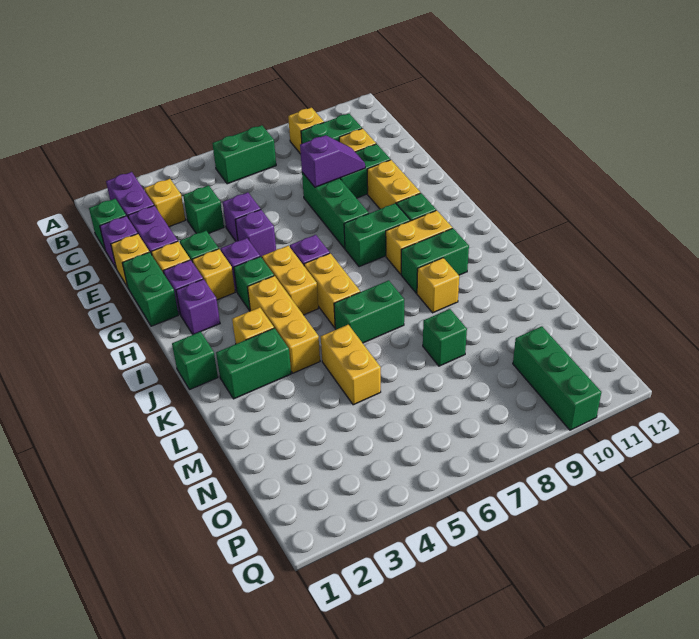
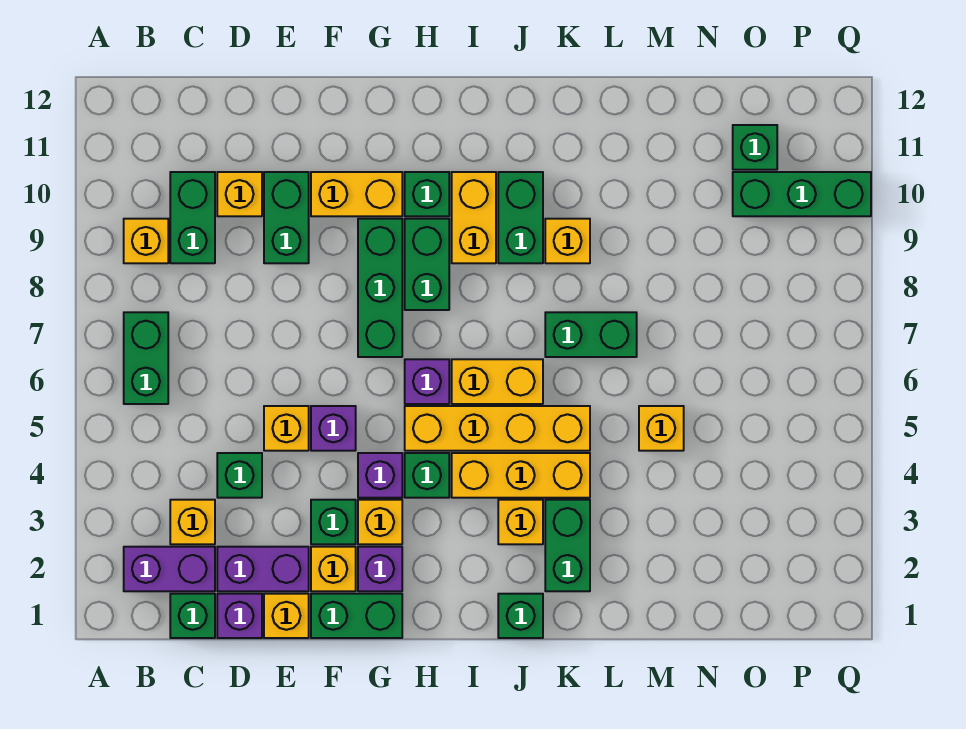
purple 1x1 brick [223,192,261,241] -> yellow 1x1 brick [264,406,309,451]
green 1x3 brick [302,172,369,248] -> green 1x3 brick turned to [358,219,402,357]
purple 1x2 slope [300,135,365,187] -> none
purple 1x1 brick [176,279,220,335] -> none
yellow 1x2 brick [262,246,318,315] -> yellow 1x4 brick [405,406,590,451]
green 1x2 brick [334,280,404,343] -> green 1x2 brick turned to [545,312,637,357]
yellow 1x2 brick [321,325,381,405] -> yellow 1x1 brick [639,406,684,451]
green 1x1 brick [423,309,467,366] -> green 1x1 brick moved to [733,125,777,170]

